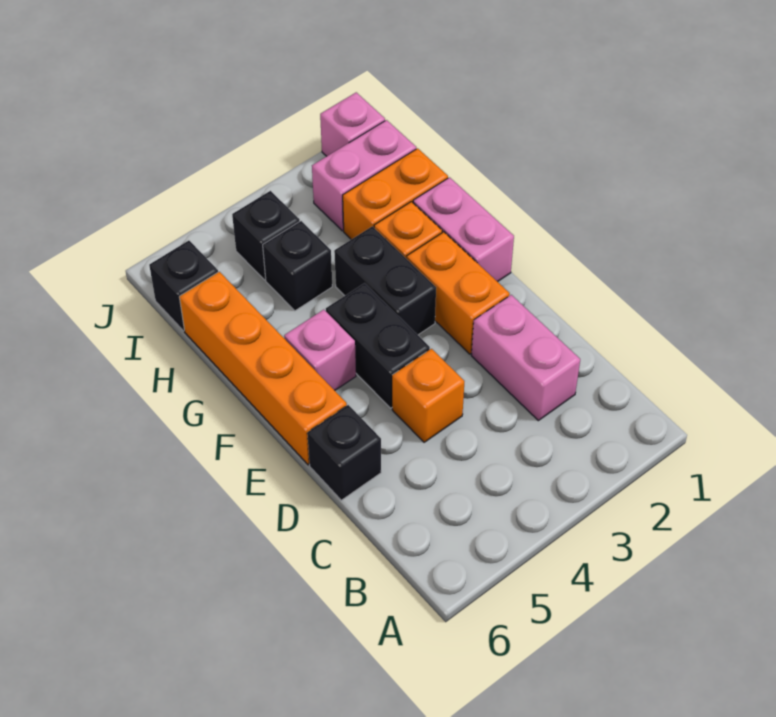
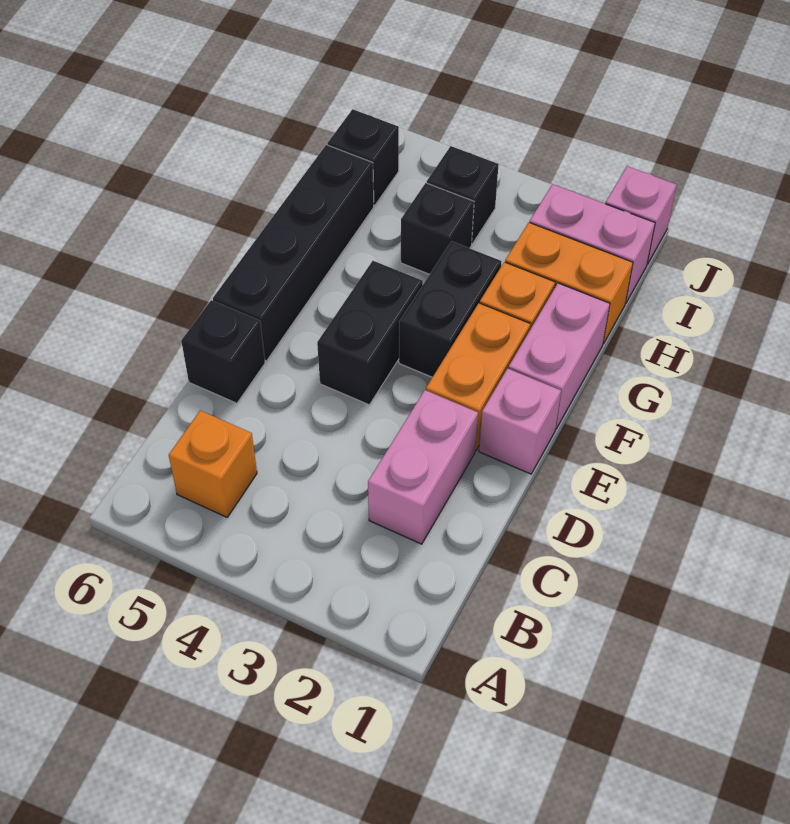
orange 1x1 brick [392,349,464,442] -> orange 1x1 brick moved to [169,410,257,517]
orange 1x4 brick [179,272,347,465] -> black 1x4 brick [213,145,374,361]
pink 1x1 brick [284,310,356,390] -> pink 1x1 brick moved to [479,369,561,474]

